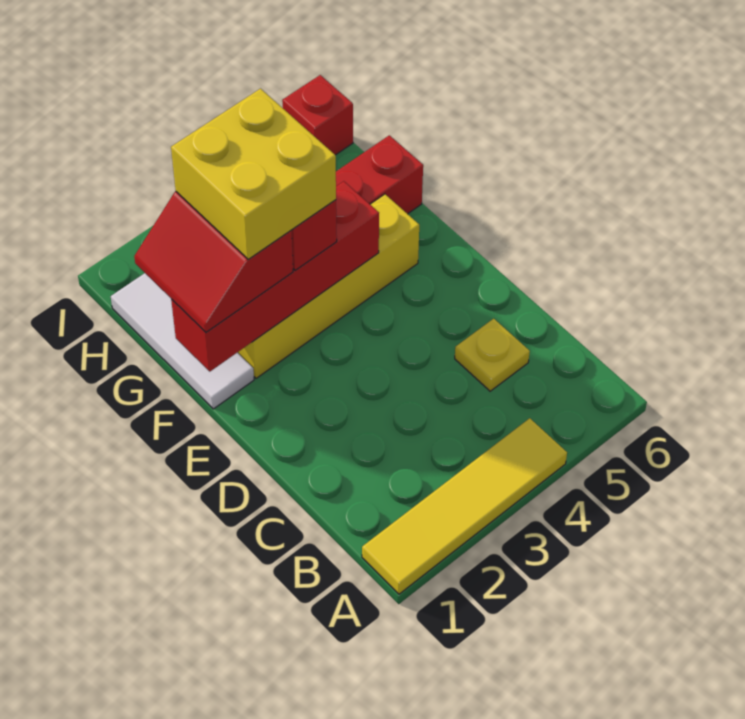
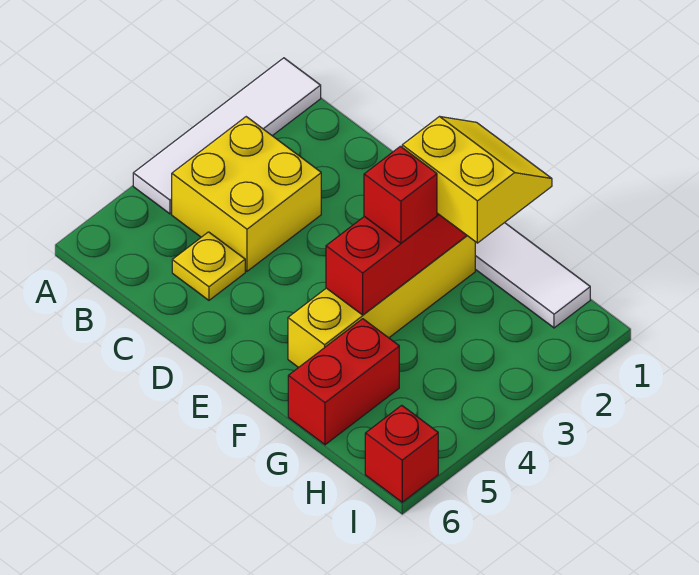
yellow 1x4 tile [362,418,567,594] -> white 1x4 tile [133,58,321,214]
red 2x2 slope [134,192,293,332] -> yellow 2x2 slope [402,116,552,243]
yellow 2x2 brick [171,89,336,259] -> yellow 2x2 brick moved to [172,117,321,271]

